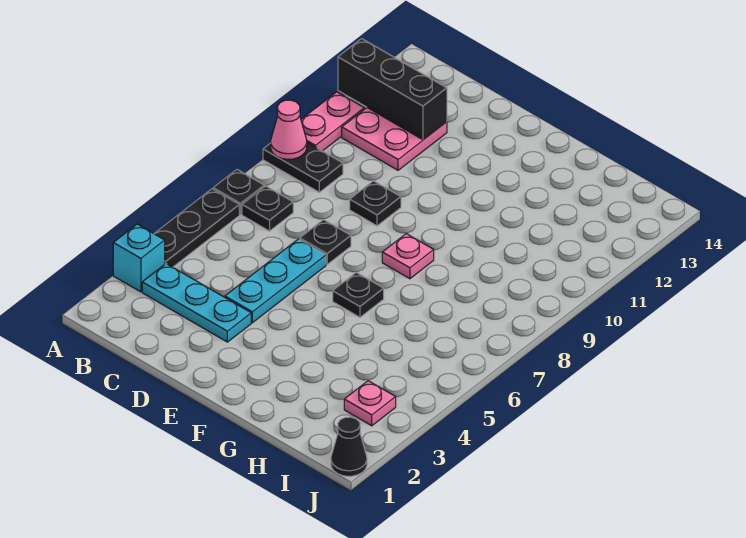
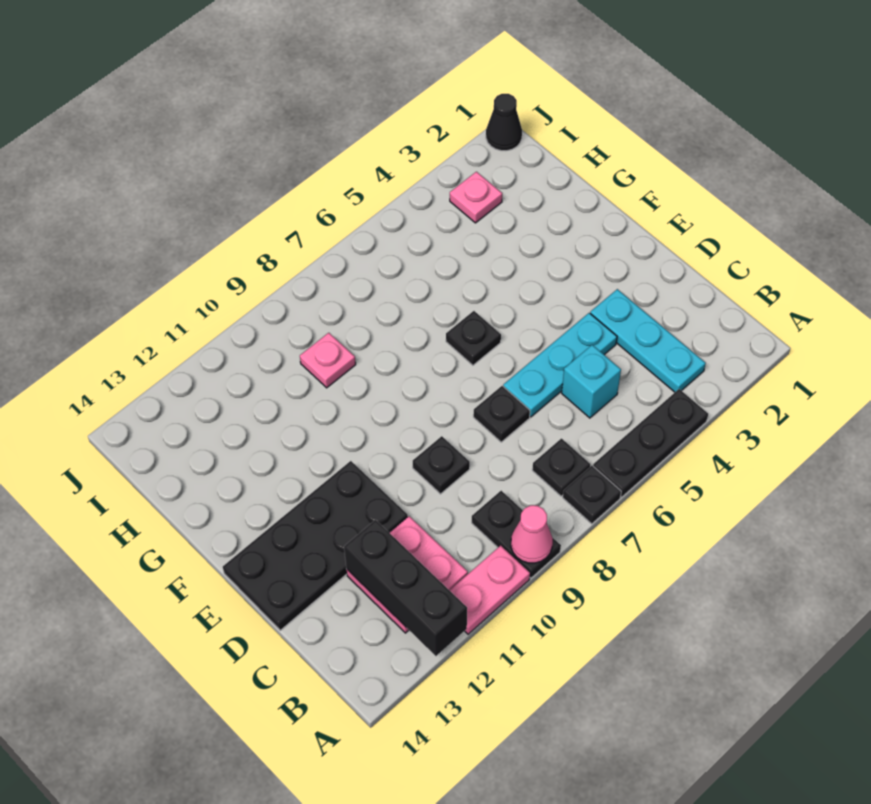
cyan 1x1 brick [113,224,165,292] -> cyan 1x1 brick moved to [562,345,621,418]
none -> black 2x4 plate [223,461,408,630]
pink 1x1 plate [382,234,434,279] -> pink 1x1 plate moved to [300,333,356,388]

